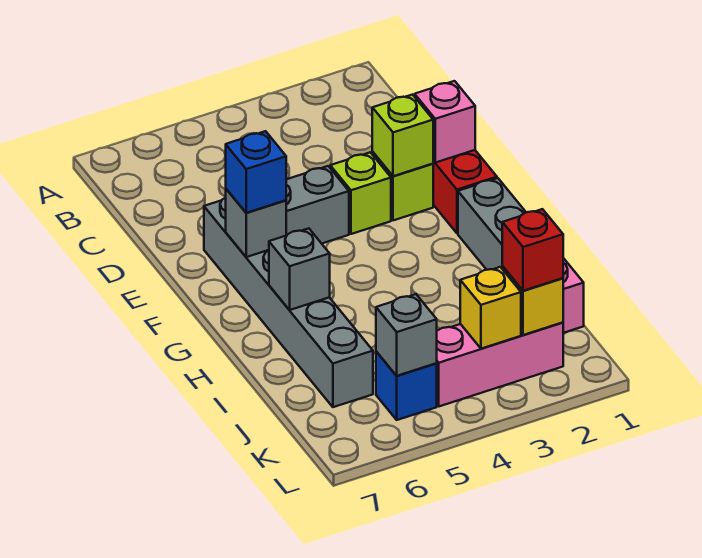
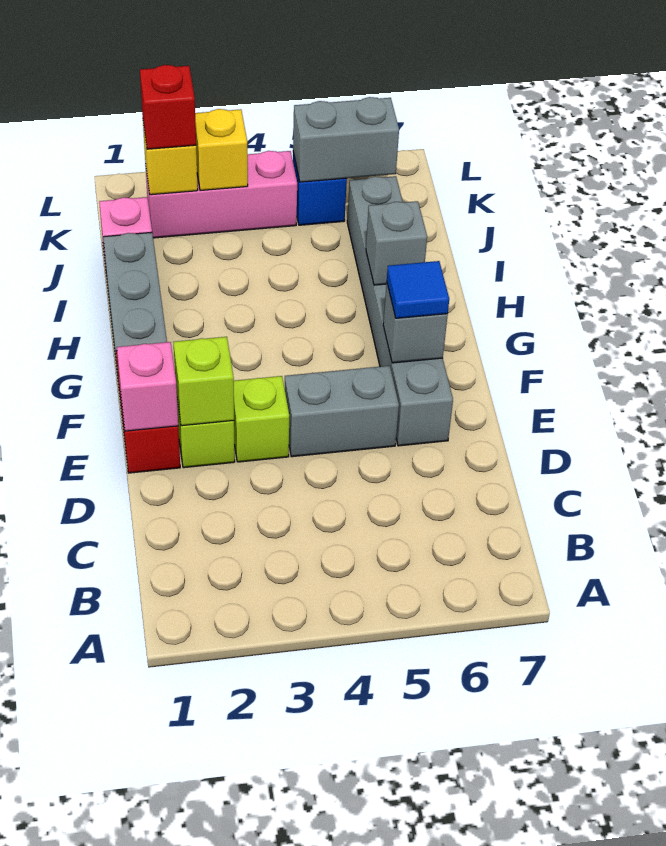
blue 1x1 brick [226,131,286,213] -> blue 1x1 tile [387,261,449,318]
grey 1x1 brick [376,294,437,376] -> grey 1x2 brick [293,97,399,182]

